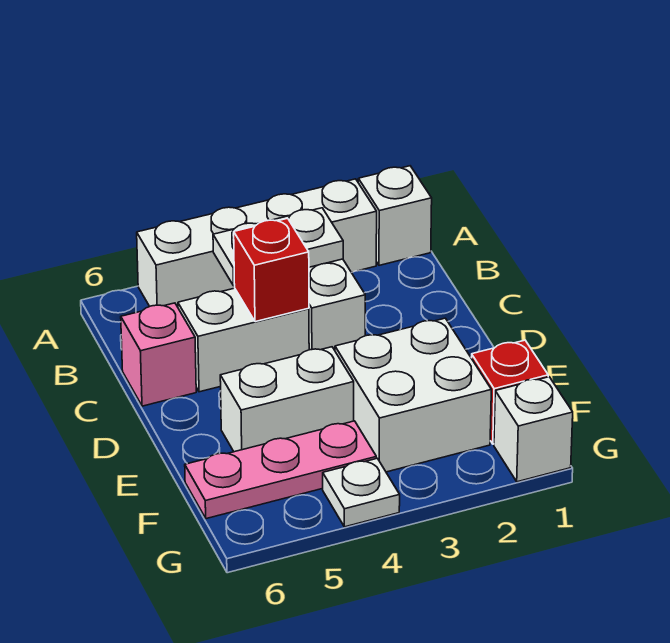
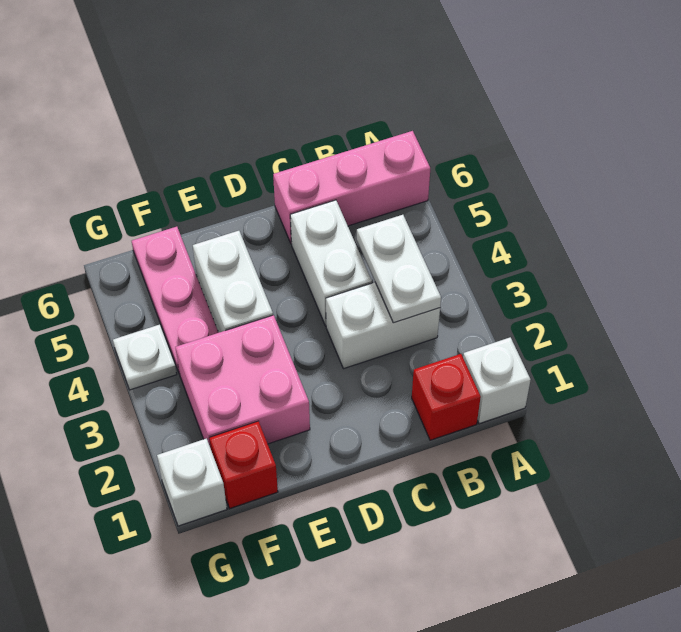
white 1x4 brick [137,179,377,307] -> none
red 1x1 brick [234,218,309,322] -> red 1x1 brick moved to [412,354,481,440]
pink 1x1 brick [121,303,196,406] -> pink 1x3 brick [273,131,430,244]
white 2x2 brick [335,318,491,472] -> pink 2x2 brick [175,315,310,448]

